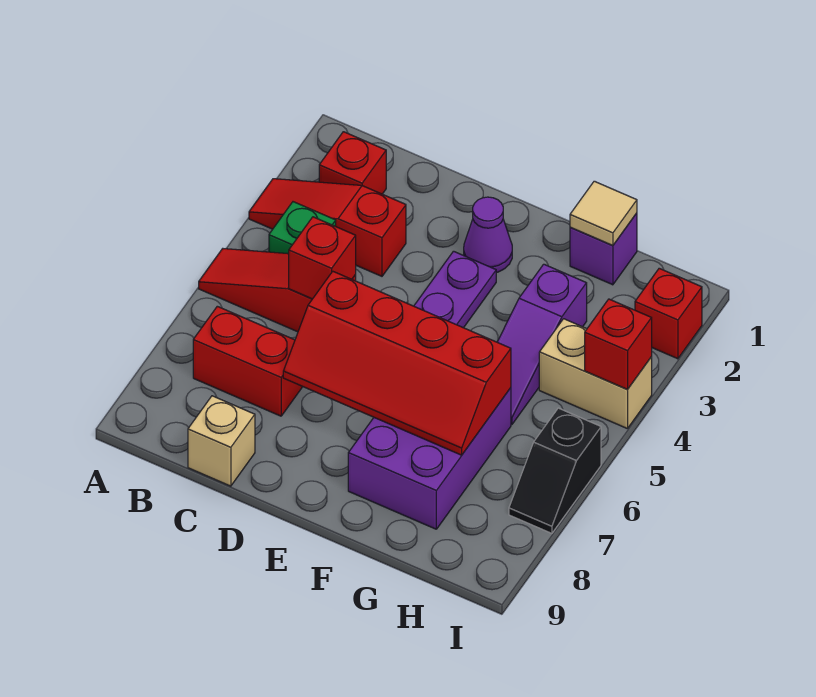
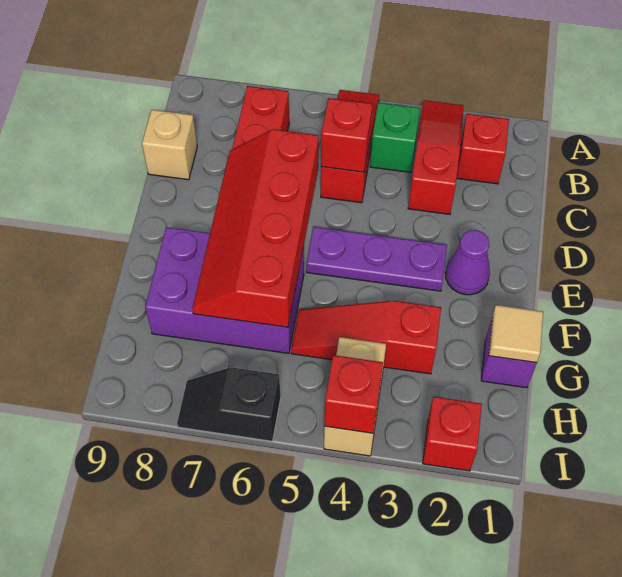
purple 1x3 slope [497,264,587,424] -> red 1x3 slope [291,301,441,374]

